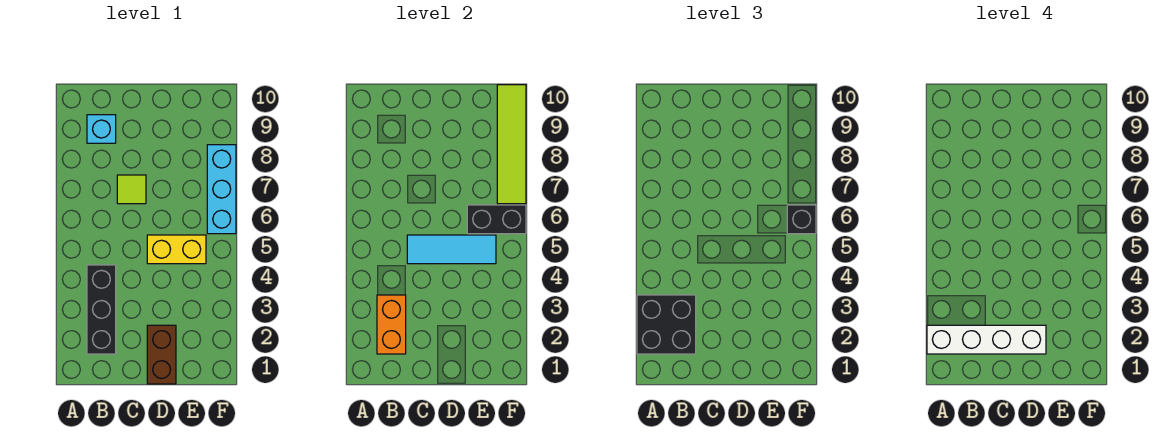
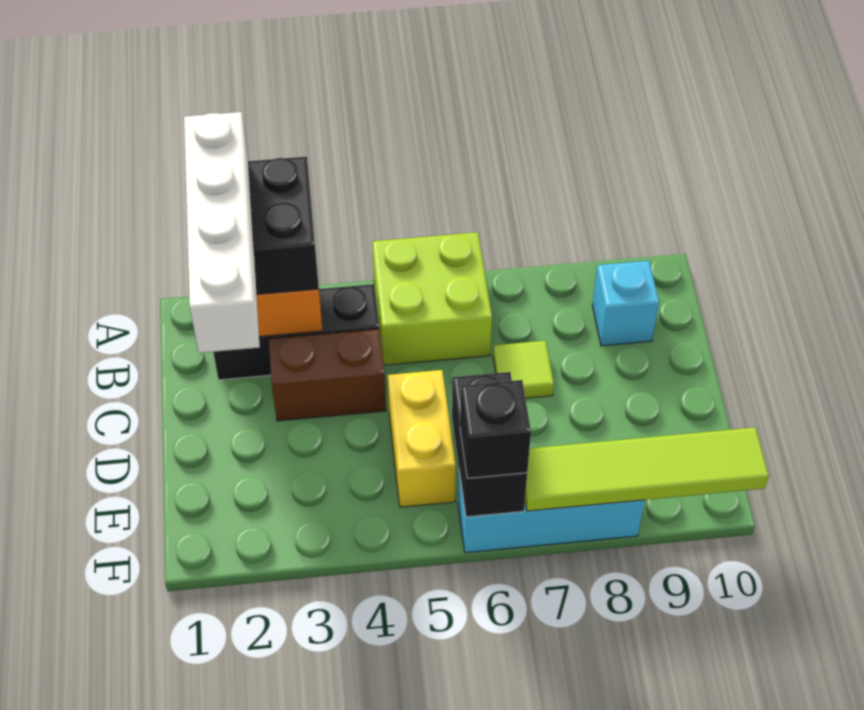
none -> lime 2x2 brick [372,232,492,365]
cyan 1x3 tile [407,235,496,264] -> none
brown 1x2 brick [147,325,176,384] -> brown 1x2 brick moved to [269,329,386,421]

